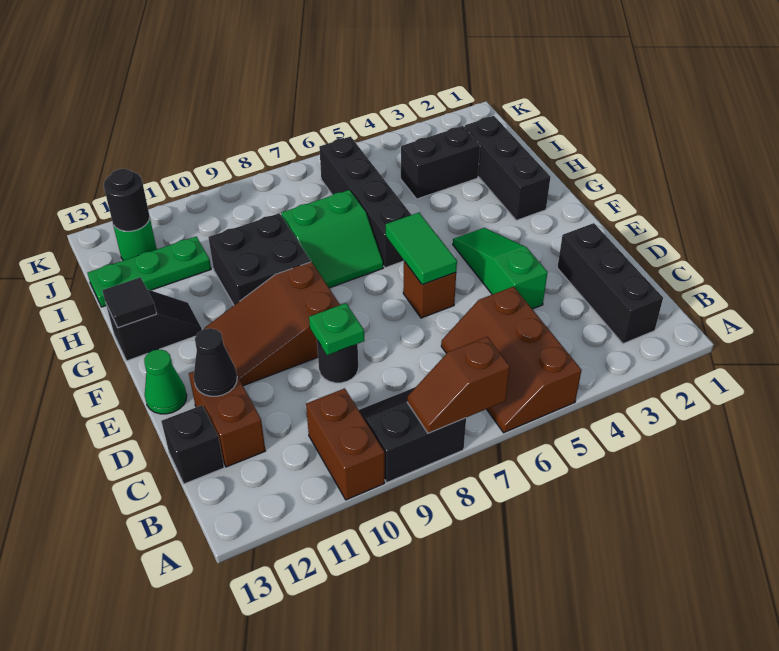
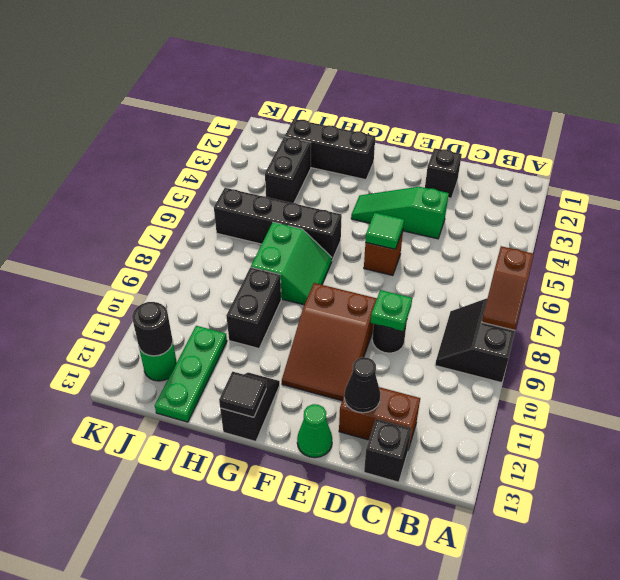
brown 2x3 slope [441,287,581,433] -> none
brown 1x2 brick [306,388,385,500] -> none
black 1x3 brick [557,223,663,344] -> black 1x1 brick [425,148,462,198]
green 1x2 tile [386,213,457,285] -> green 1x1 tile [366,213,404,249]
black 2x2 brick [208,213,311,305] -> black 1x2 brick [226,267,281,348]

